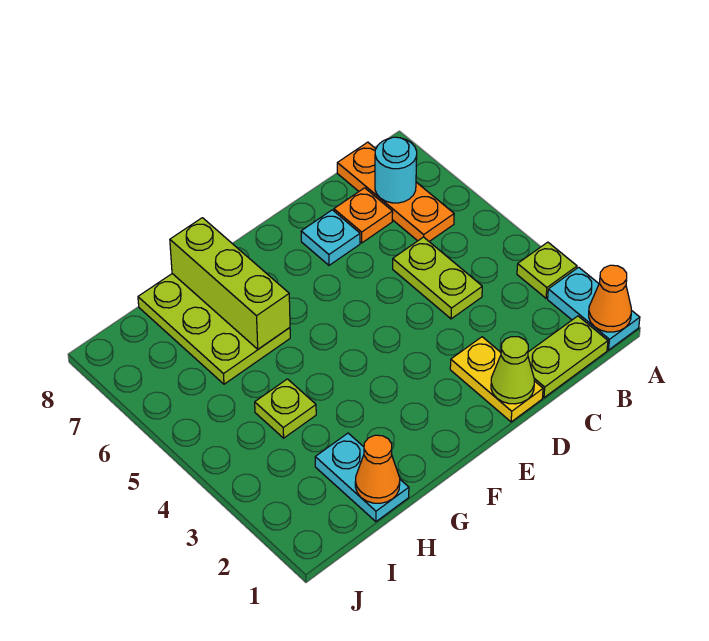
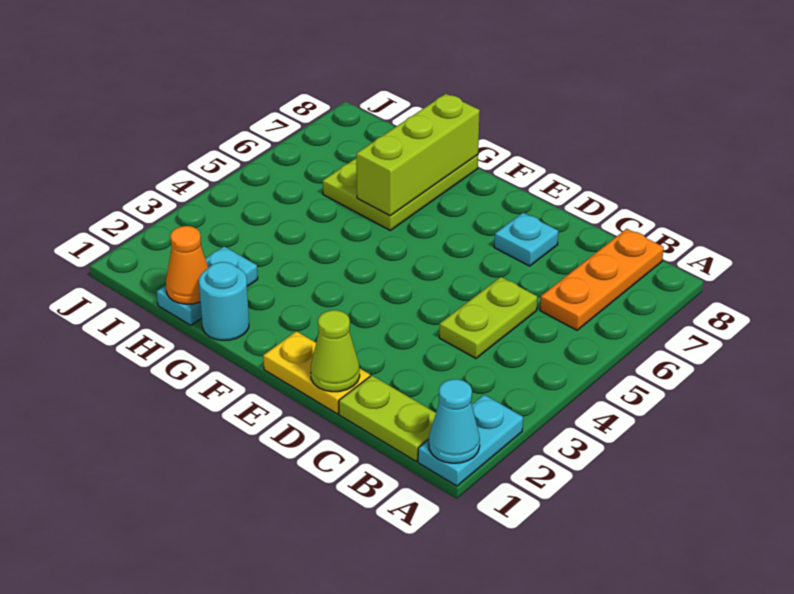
orange 1x1 cone [589,265,631,332] -> cyan 1x1 cone [429,379,480,463]
lime 1x1 plate [517,242,577,298] -> none
cyan 1x1 round brick [375,137,417,203] -> cyan 1x1 round brick moved to [199,262,249,340]
orange 1x1 plate [334,188,393,243] -> none
yellow 1x2 plate [450,337,543,422] -> yellow 1x2 plate turned to [263,331,370,414]
lime 1x1 plate [255,379,316,438] -> none

